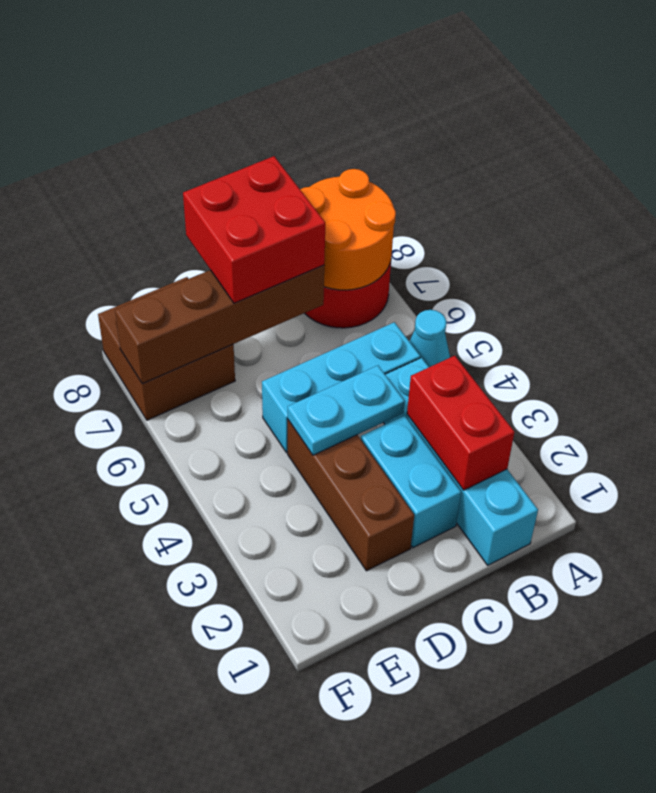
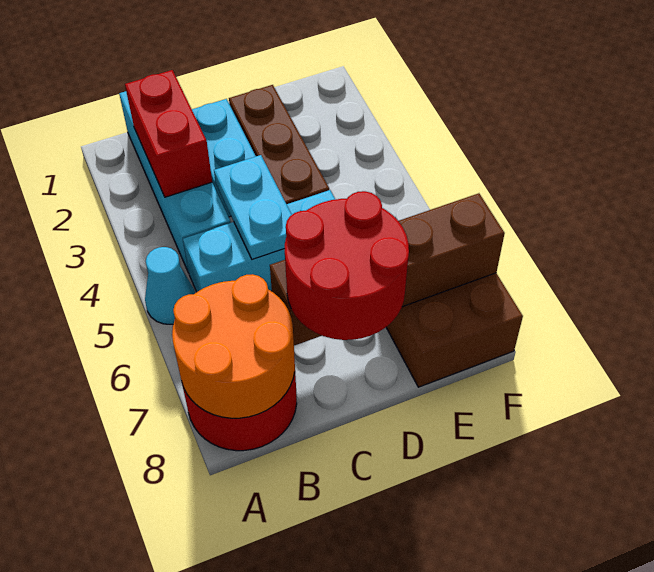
cyan 1x2 plate [288,365,405,455] -> cyan 1x2 plate turned to [214,155,292,260]
red 2x2 brick [183,156,325,303] -> red 2x2 round brick [285,191,409,340]

